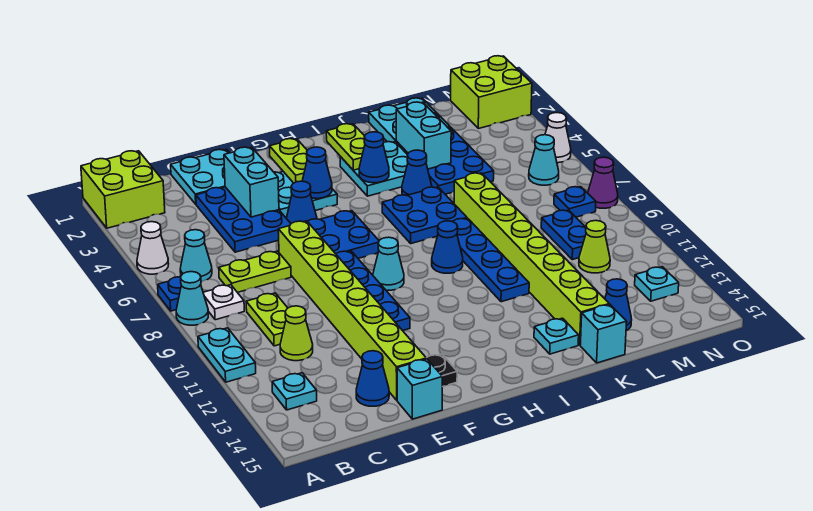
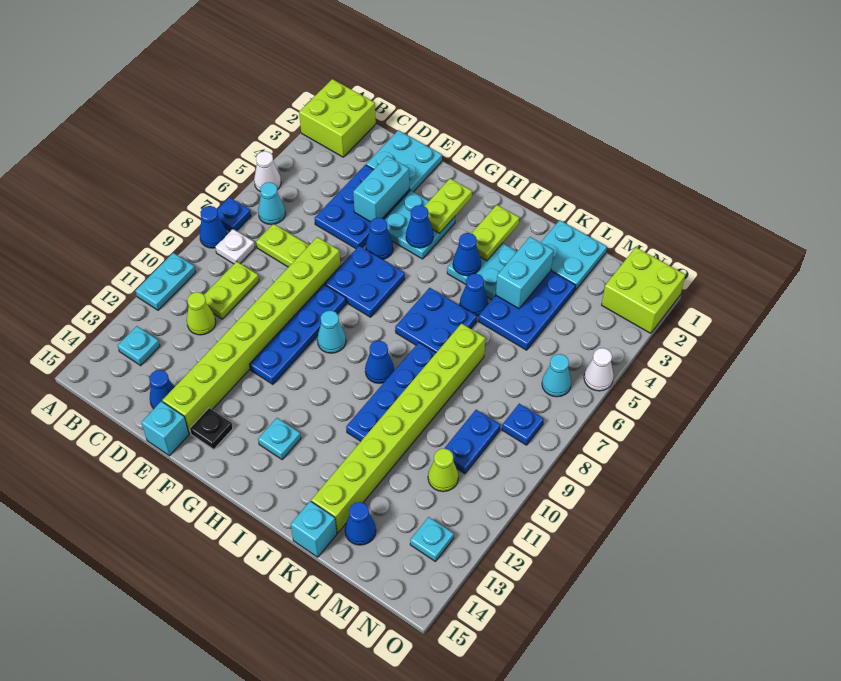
cyan 1x1 cone [176,272,208,325] -> blue 1x1 cone [200,206,227,248]
cyan 1x1 plate [534,318,579,354] -> cyan 1x1 plate moved to [258,418,301,460]
purple 1x1 cone [588,157,618,208] -> none

